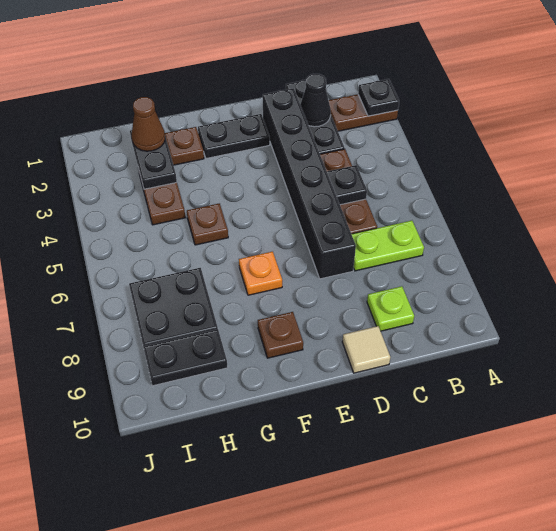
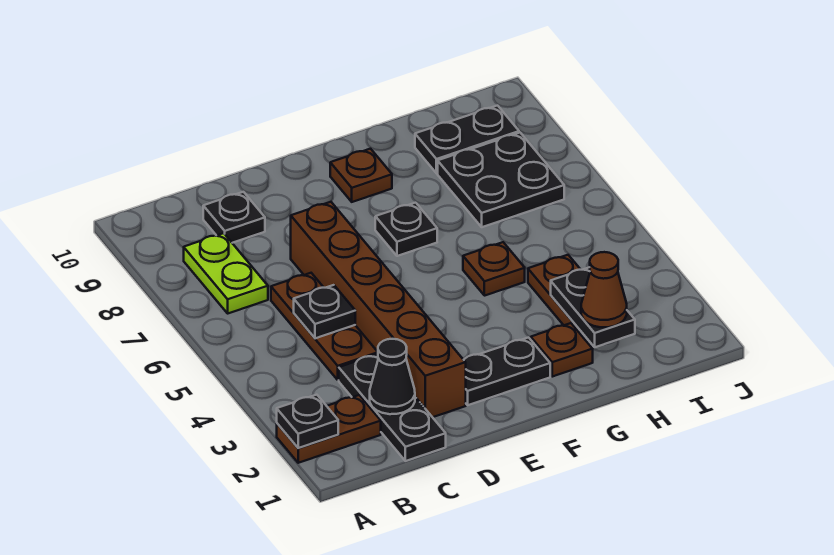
lime 1x2 plate [352,221,424,271] -> lime 1x2 plate turned to [184,233,268,313]
lime 1x1 plate [367,286,414,331] -> black 1x1 plate [203,192,265,243]
black 1x6 brick [263,88,356,279] -> brown 1x6 brick [291,202,466,417]
tan 1x1 tile [342,326,390,373] -> none
orange 1x1 plate [239,252,282,295] -> black 1x1 plate [375,203,437,256]

